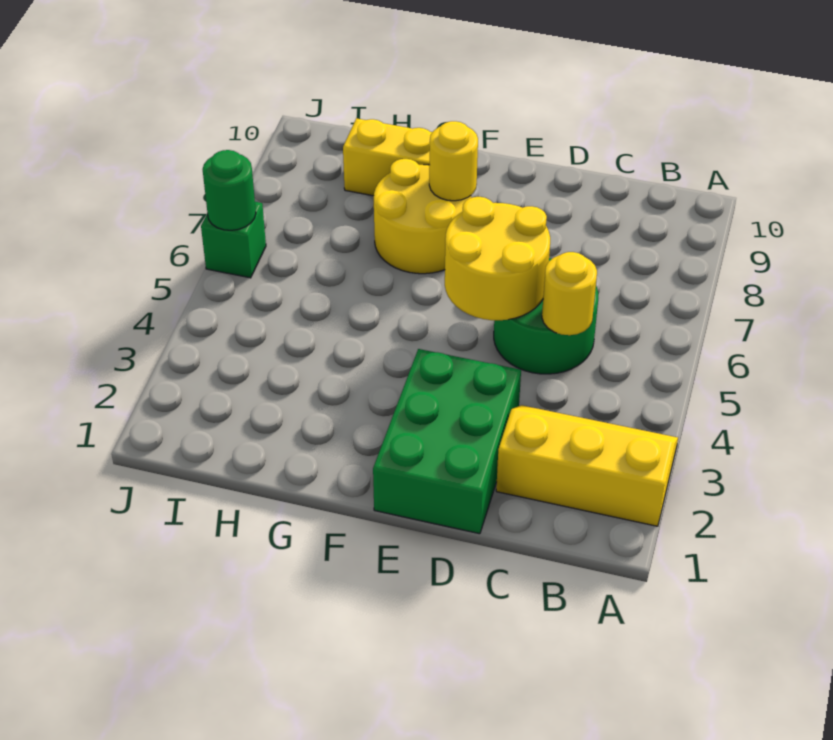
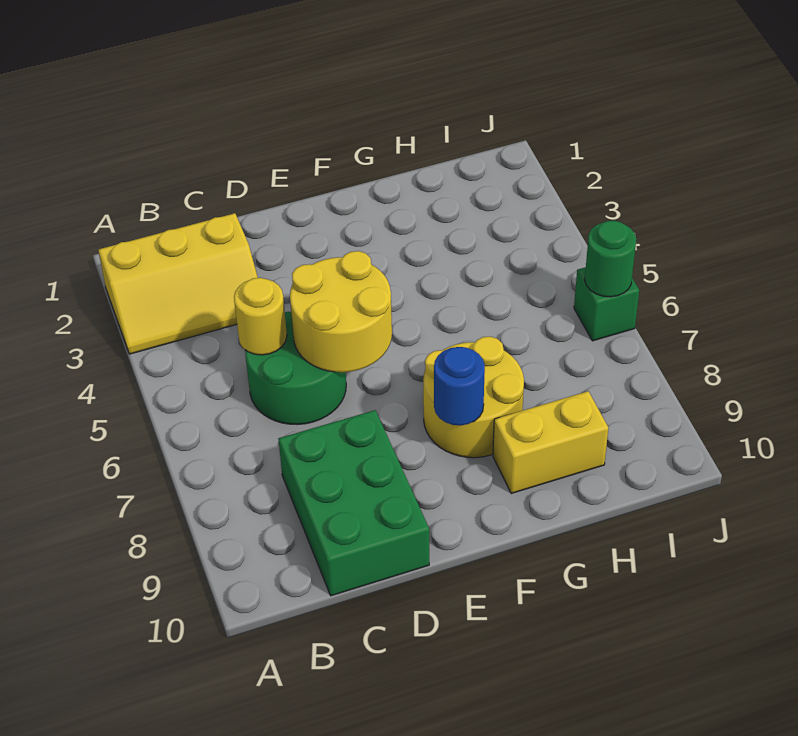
green 2x3 brick [373,349,521,534] -> green 2x3 brick moved to [278,410,429,596]
yellow 1x1 round brick [429,121,478,201] -> blue 1x1 round brick [434,347,485,425]

